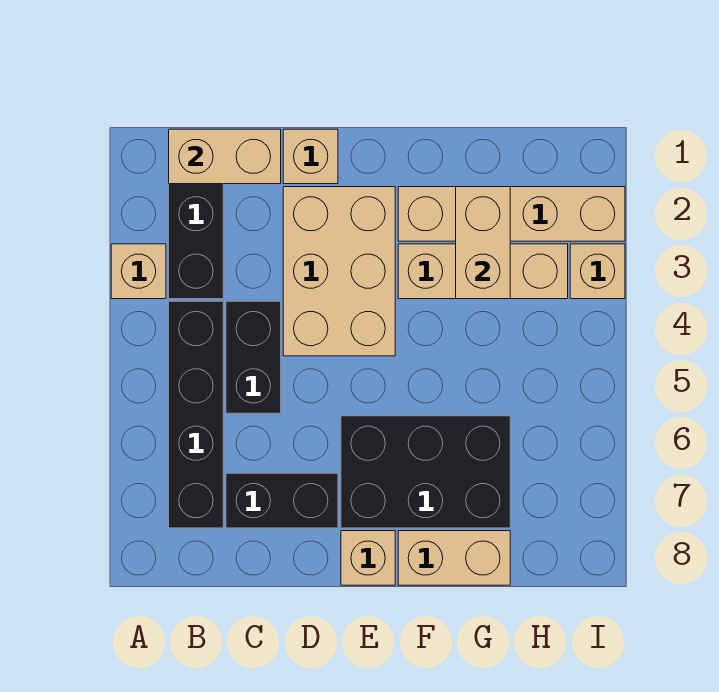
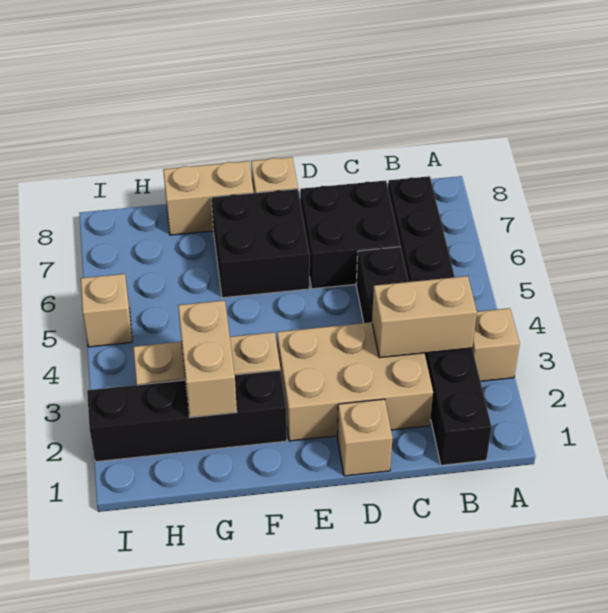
tan 1x2 brick [169,129,281,184] -> tan 1x2 brick moved to [372,276,477,358]
black 1x2 brick [226,473,338,528] -> black 2x2 brick [300,181,401,289]
tan 2x3 brick [283,187,395,356] -> tan 2x3 brick turned to [277,322,433,441]
black 2x3 brick [341,416,510,528] -> black 2x2 brick [211,189,310,298]
tan 1x4 brick [398,187,625,241] -> black 1x4 brick [87,370,287,462]
tan 1x1 brick [570,244,625,299] -> tan 1x1 brick moved to [81,274,132,347]

